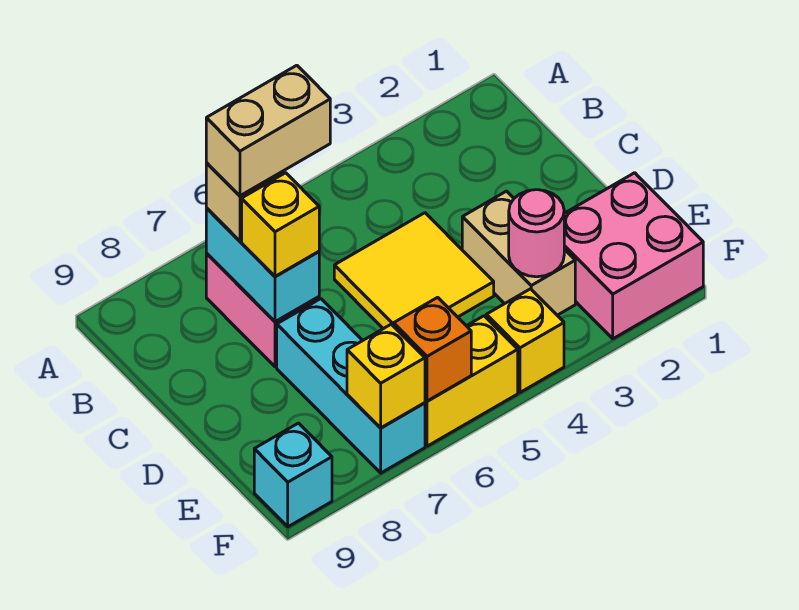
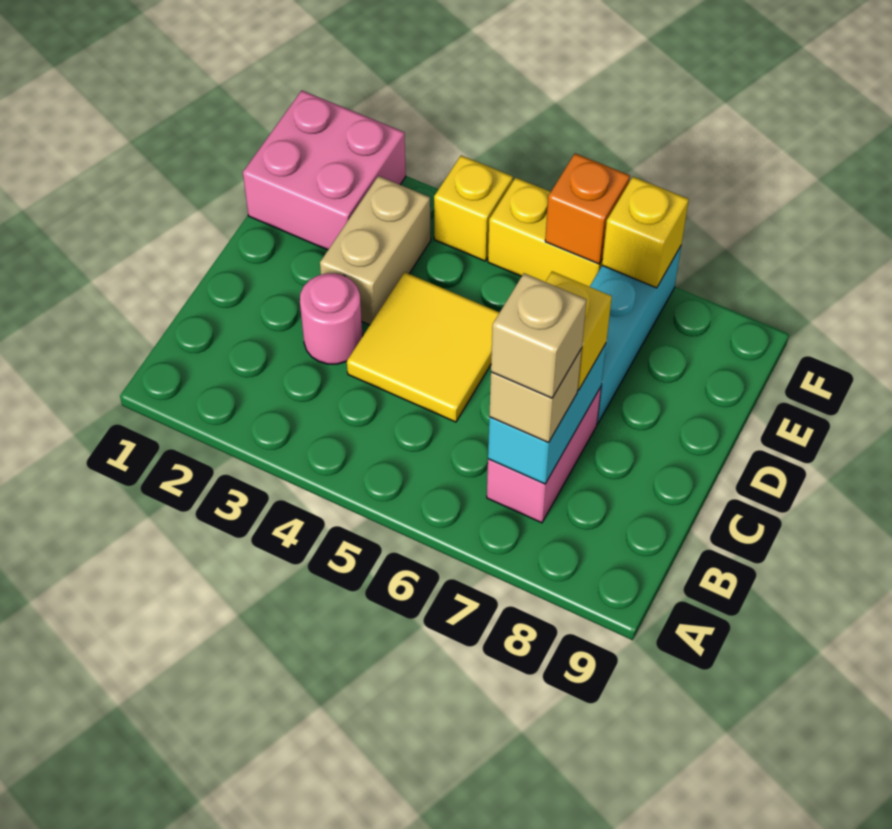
tan 1x2 brick [206,65,330,196] -> tan 1x1 brick [491,273,586,398]
pink 1x1 round brick [509,190,564,277] -> pink 1x1 round brick moved to [300,273,363,364]
cyan 1x1 brick [254,423,332,527] -> none

